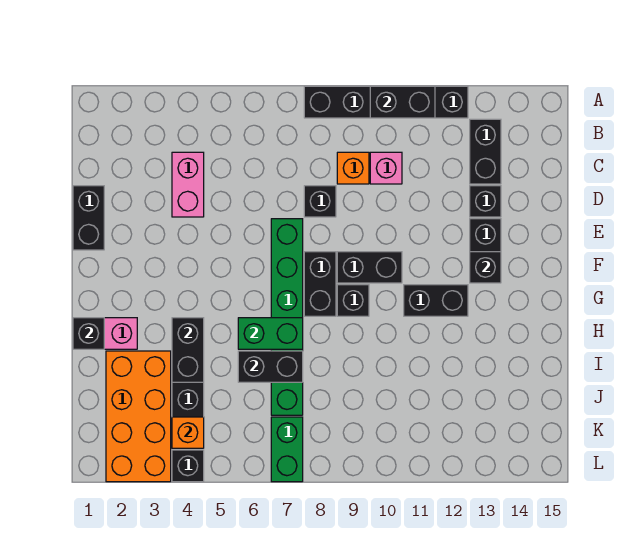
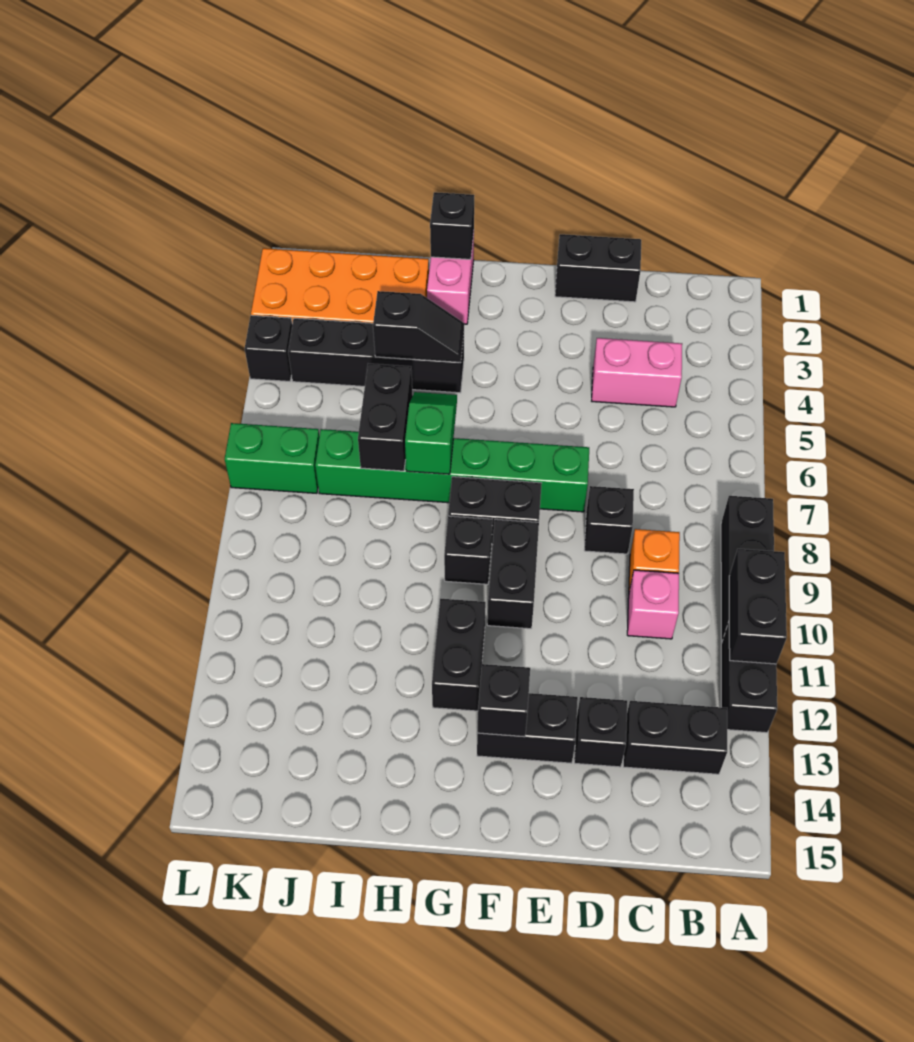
black 1x2 brick [172,318,204,382] -> black 1x2 slope [373,291,464,363]
green 1x2 brick [238,318,303,349] -> green 1x2 slope [405,392,457,474]
orange 1x1 brick [172,417,204,448] -> none

